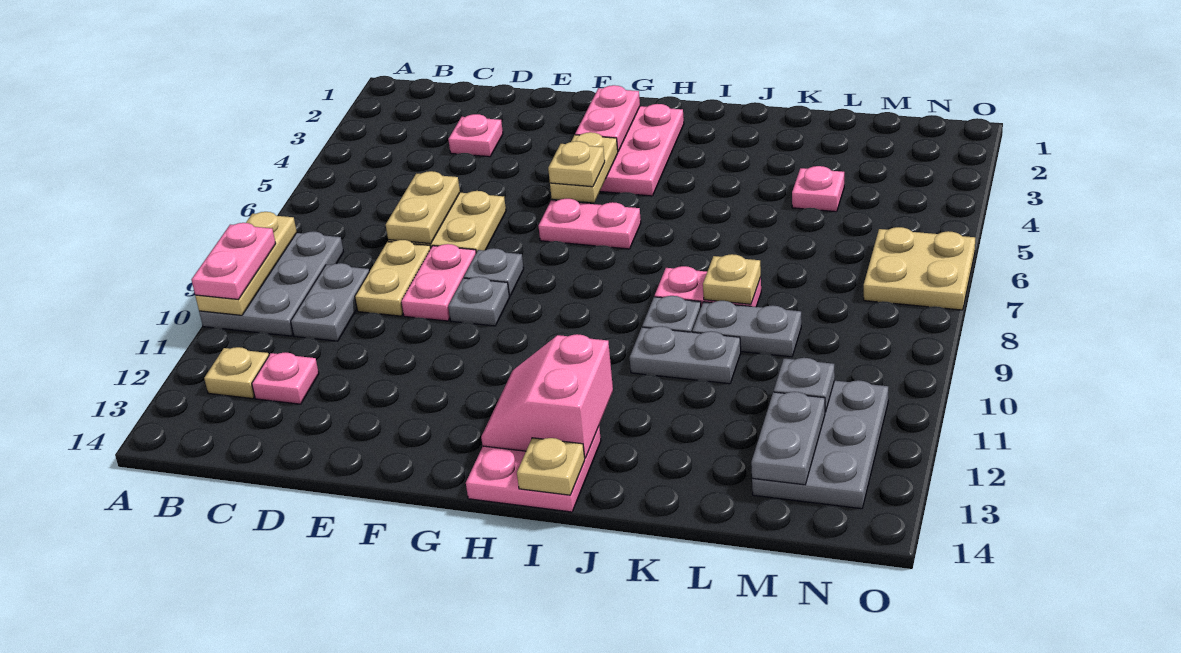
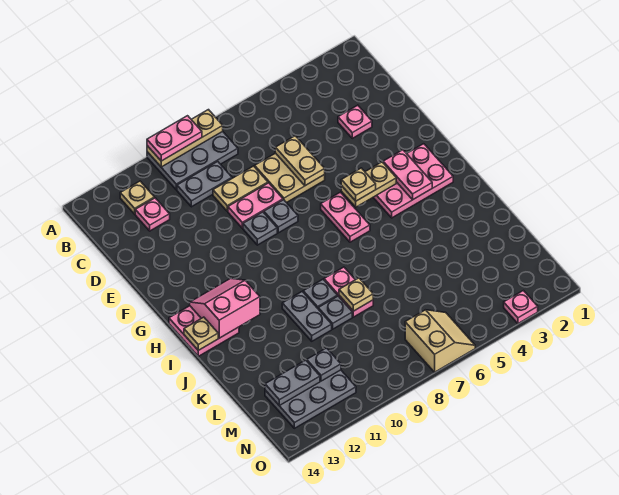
tan 1x2 plate [386,171,460,244] -> tan 1x2 plate turned to [275,136,325,186]
pink 1x2 plate [575,85,640,151] -> pink 1x2 plate turned to [383,150,432,200]
grey 1x2 plate [692,301,801,357] -> grey 1x1 plate [318,296,352,329]
pink 1x1 plate [792,166,844,212] -> pink 1x1 plate moved to [504,291,538,323]
tan 2x2 plate [864,227,975,310] -> tan 2x2 slope [405,310,475,372]

